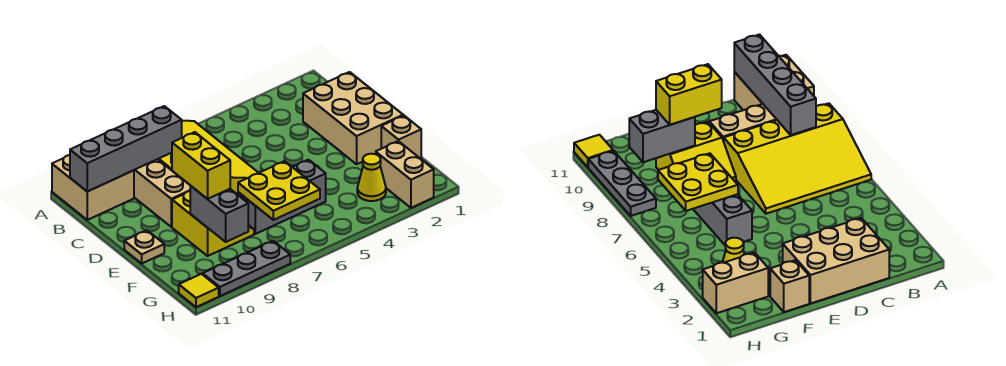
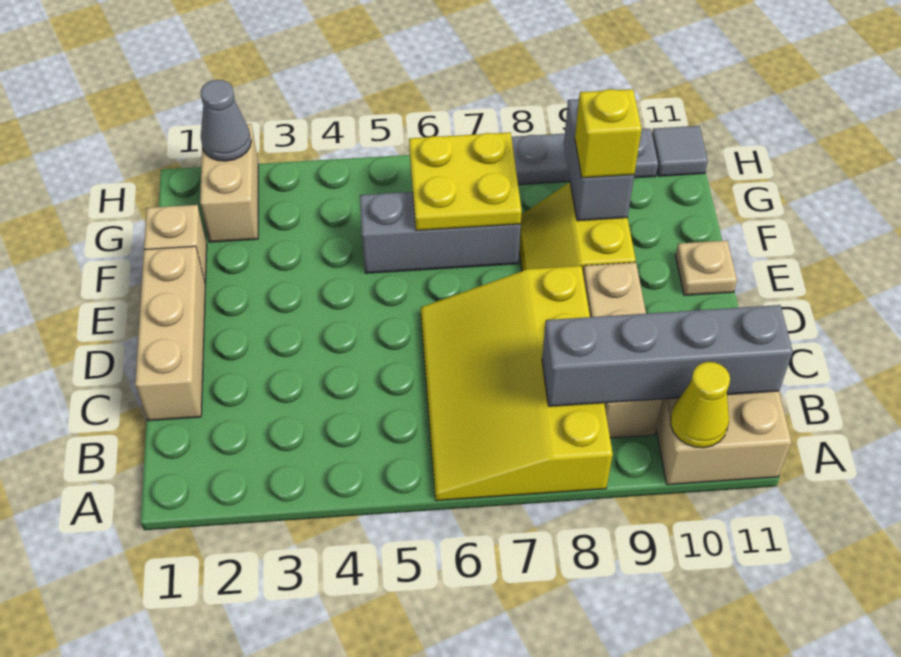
tan 2x3 brick [303,72,403,164] -> tan 1x3 brick [135,246,205,421]
yellow 1x2 brick [172,132,230,199] -> yellow 1x1 brick [575,89,642,178]
yellow 1x1 cone [357,154,386,201] -> yellow 1x1 cone moved to [671,362,730,448]
none -> grey 1x1 cone [201,80,251,161]
yellow 1x1 tile [179,274,219,307] -> grey 1x1 tile [652,126,708,176]

